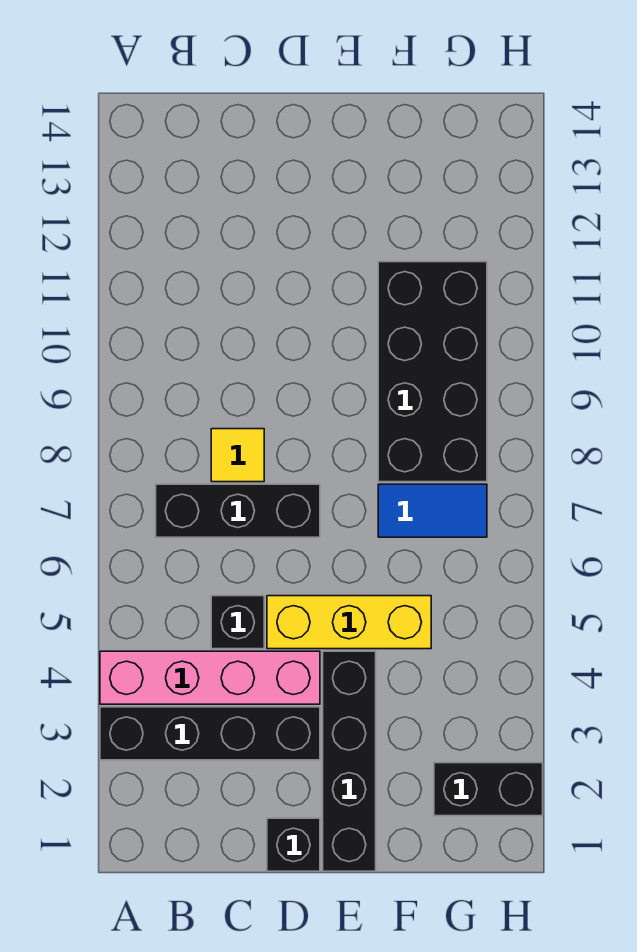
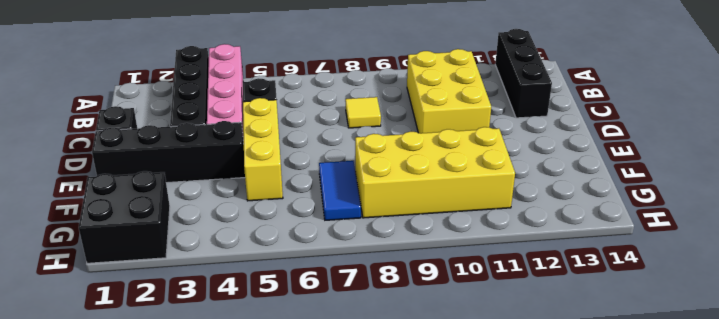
black 1x3 brick [156,484,320,537] -> black 1x3 brick moved to [495,29,552,118]
none -> yellow 2x3 brick [407,49,491,133]
black 2x4 brick [378,262,487,482] -> yellow 2x4 brick [355,127,515,218]
black 1x2 brick [434,763,543,816] -> black 2x2 brick [79,171,170,263]

